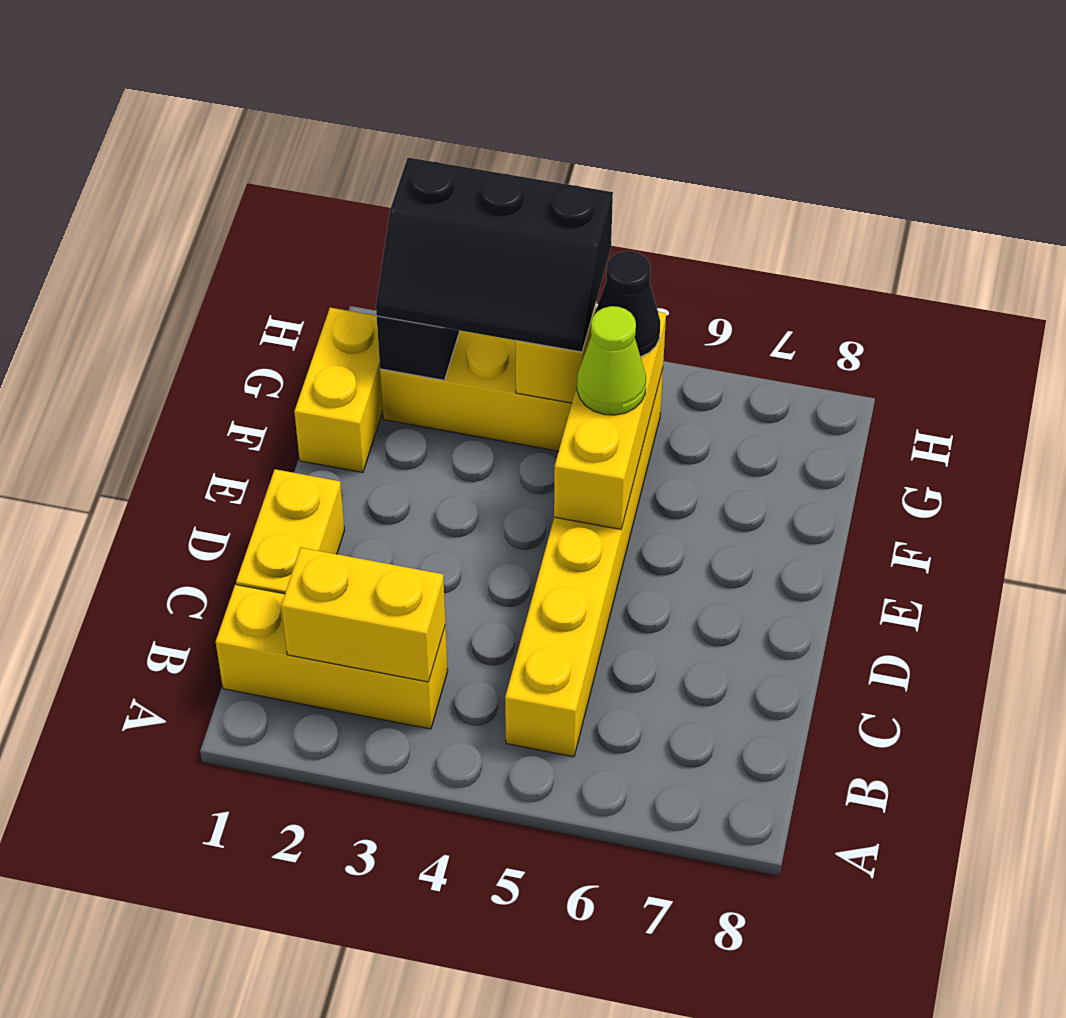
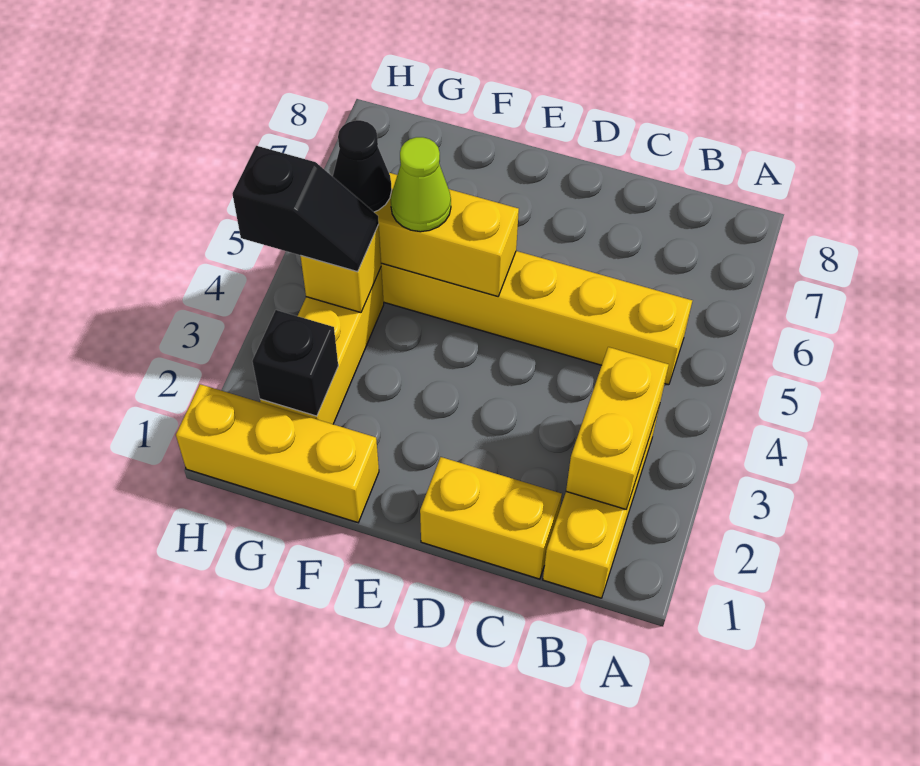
yellow 1x2 brick [294,308,383,472] -> yellow 1x3 brick [176,384,379,523]
black 2x3 slope [376,158,613,352] -> black 1x2 slope [233,146,379,272]

